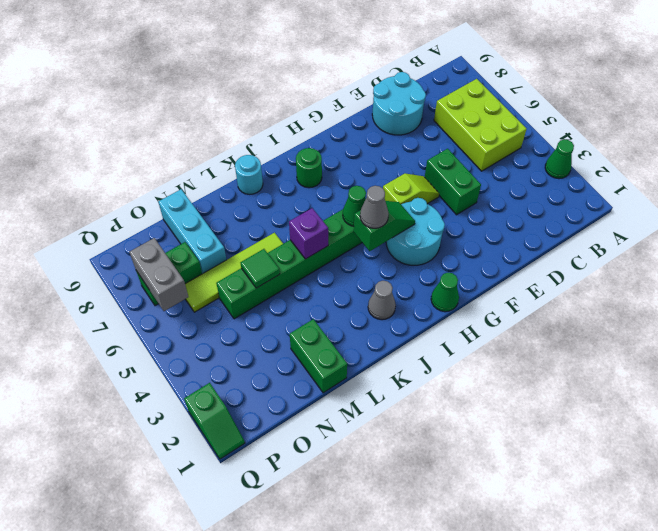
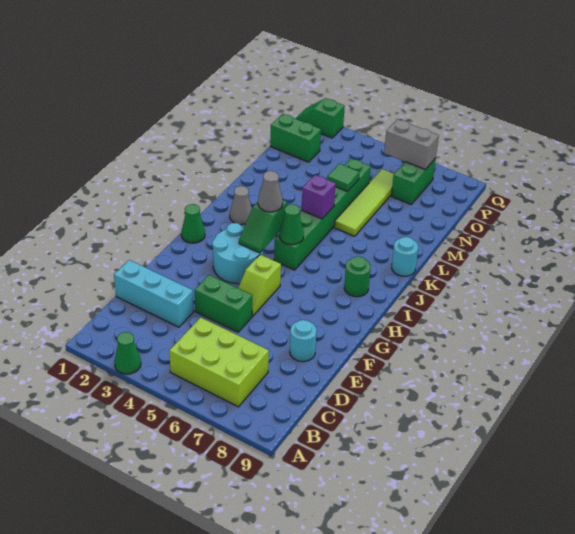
cyan 2x2 round brick [372,72,426,135] -> cyan 1x1 round brick [290,320,317,362]
green 1x2 brick [290,319,347,393] -> green 1x2 brick moved to [270,114,321,162]
cyan 1x3 brick [158,189,226,274] -> cyan 1x3 brick moved to [114,260,194,327]

